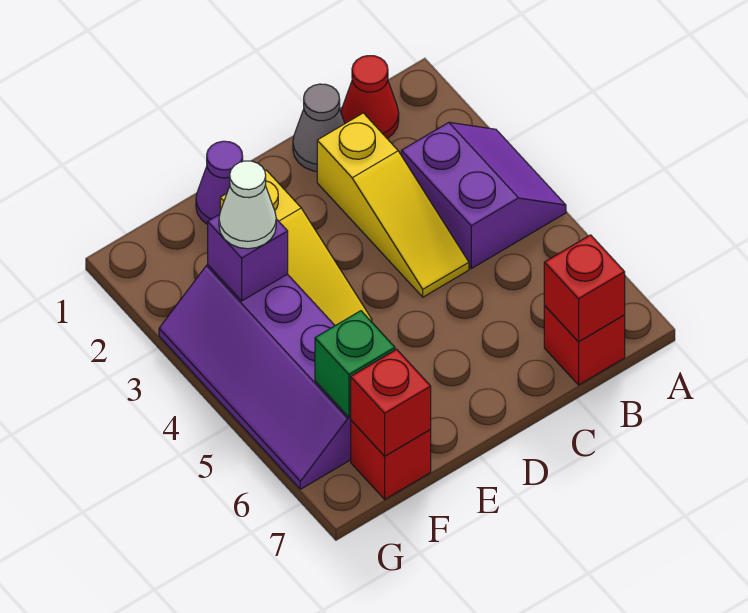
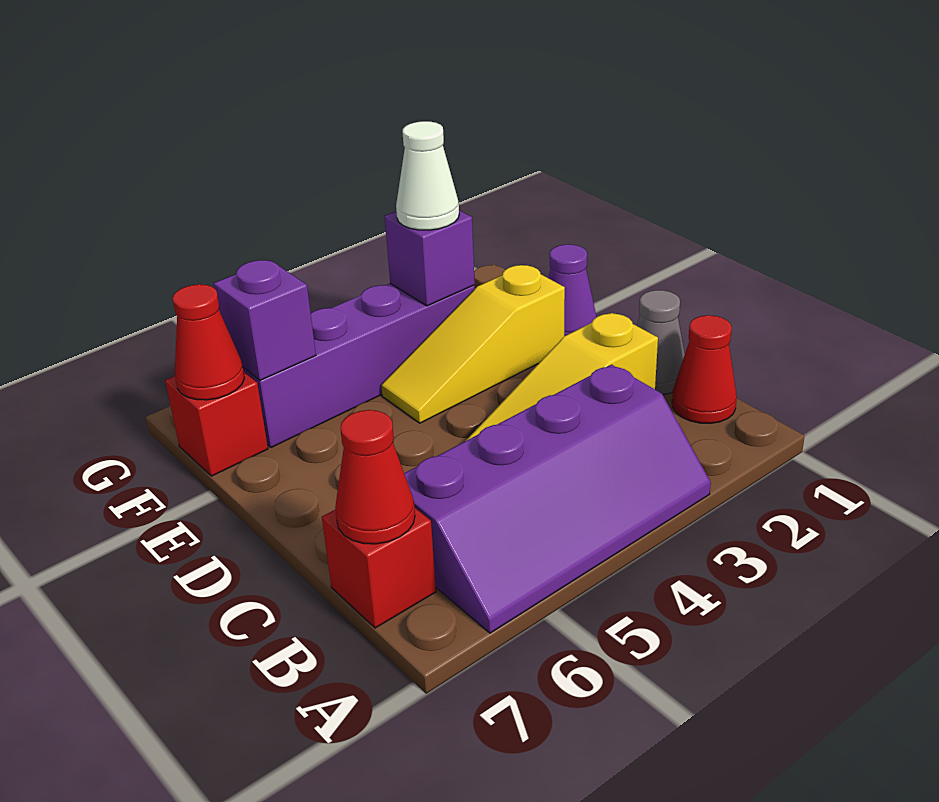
purple 2x2 slope [401,122,566,269] -> purple 2x4 slope [404,365,711,633]
red 1x1 brick [544,235,625,342] -> red 1x1 cone [335,410,415,544]
green 1x1 brick [315,311,395,417] -> purple 1x1 brick [213,260,316,380]
red 1x1 brick [351,349,431,456] -> red 1x1 cone [172,284,244,400]

